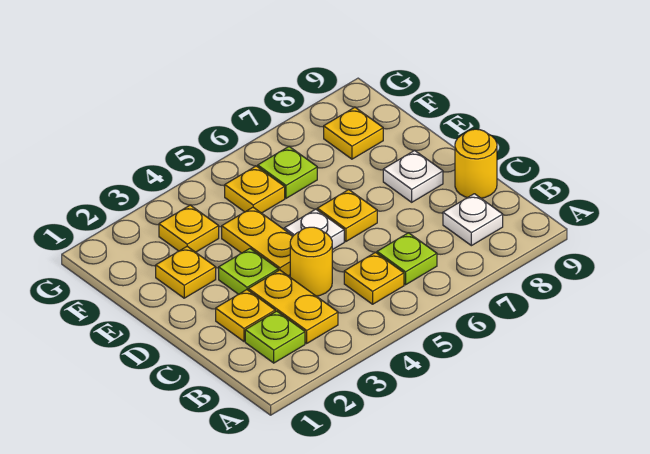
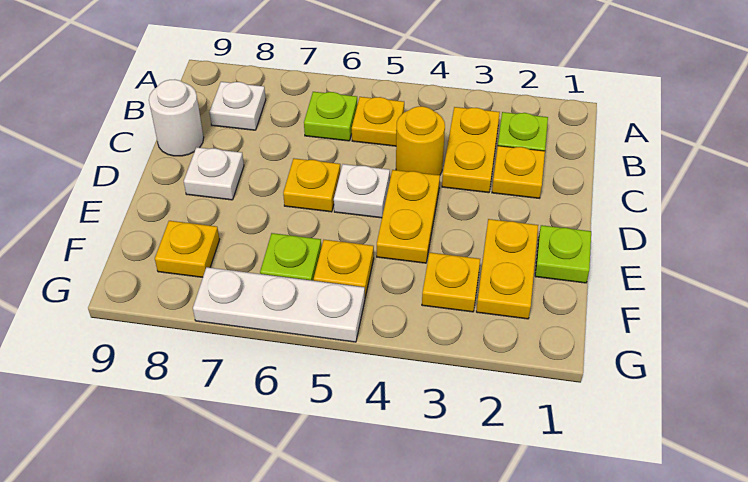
yellow 1x1 round brick [455,129,497,198] -> white 1x1 round brick [149,80,204,156]
lime 1x1 plate [219,249,278,294] -> lime 1x1 plate moved to [535,225,591,283]
yellow 1x1 plate [156,246,216,298] -> yellow 1x2 plate [476,219,538,319]
none -> white 1x3 plate [193,267,365,342]

